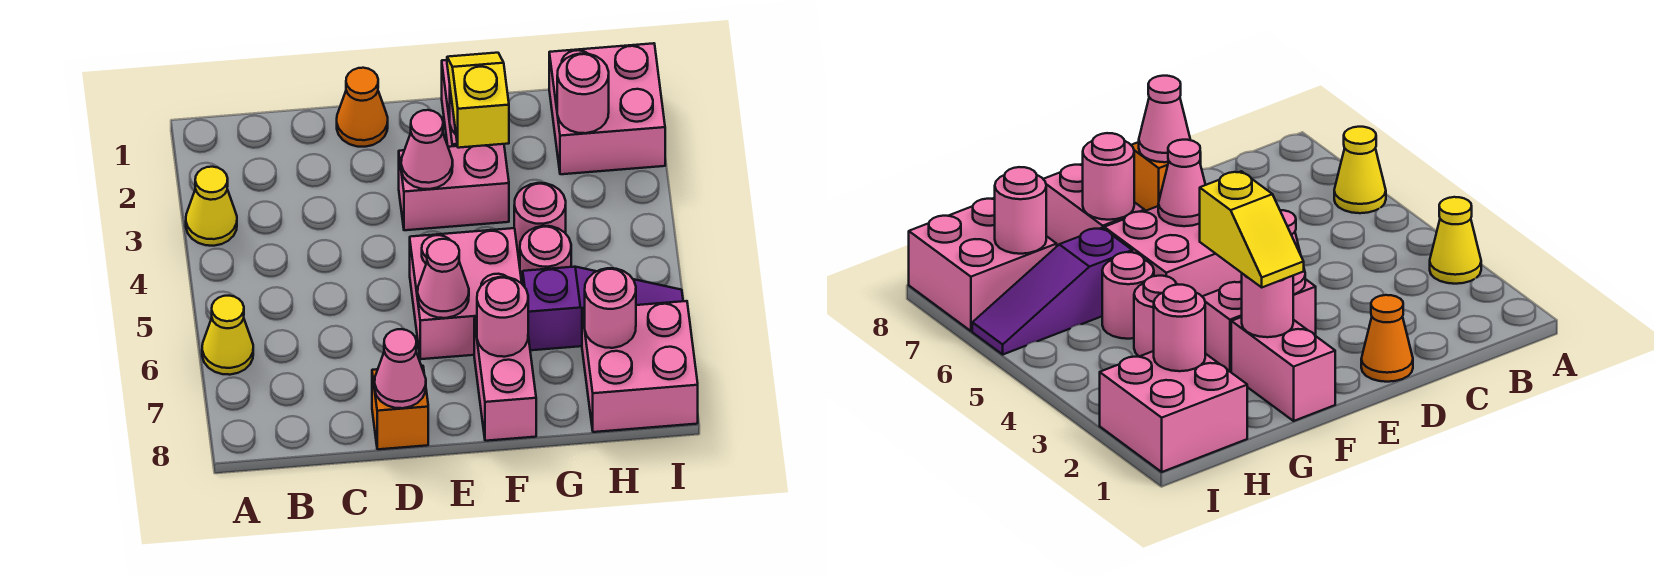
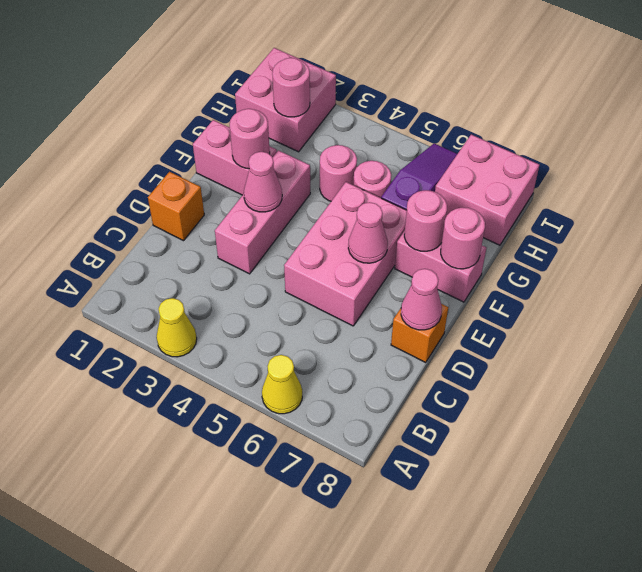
orange 1x1 cone [337,68,388,147] -> orange 1x1 brick [148,172,204,241]
pink 1x2 brick [399,144,509,230] -> pink 1x3 brick [215,150,310,274]
pink 2x2 brick [410,228,522,359] -> pink 2x3 brick [284,182,407,326]
yellow 1x2 slope [447,53,509,148] -> none
pink 1x1 round brick [585,268,636,348] -> pink 1x1 round brick moved to [441,207,485,269]

